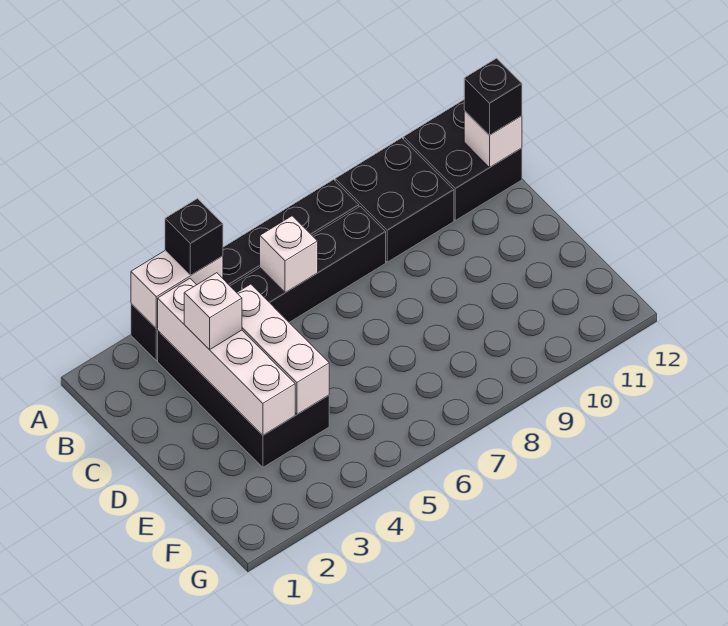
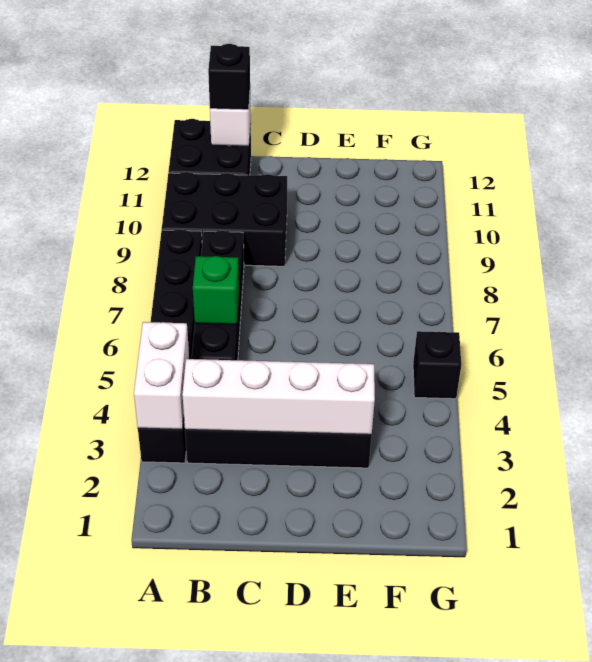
black 1x1 brick [165,199,223,275] -> black 1x1 brick moved to [413,331,461,399]
black 2x2 brick [335,138,454,262] -> black 2x3 brick [162,172,287,266]
white 1x1 brick [260,216,318,293] -> green 1x1 brick [193,256,239,325]
white 1x1 brick [184,273,242,350] -> none
white 1x3 brick [237,284,329,414] -> none

